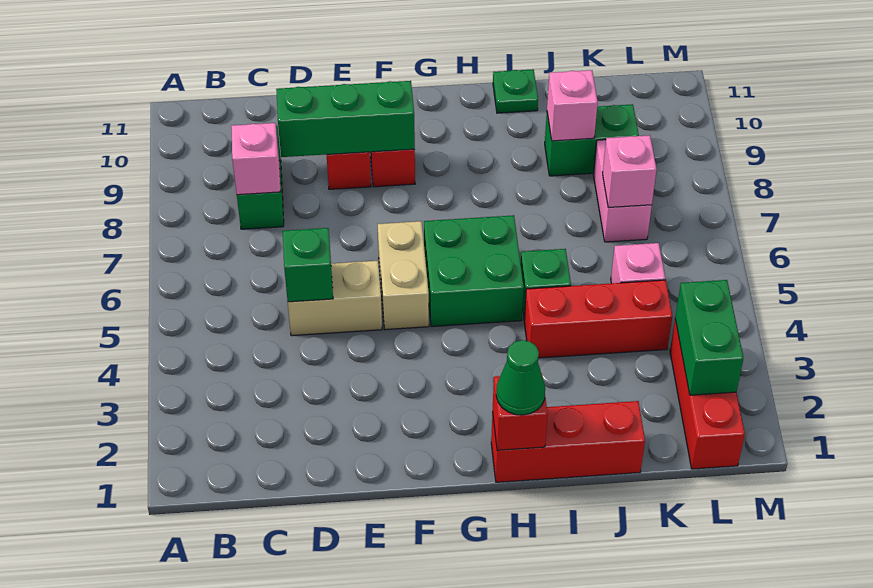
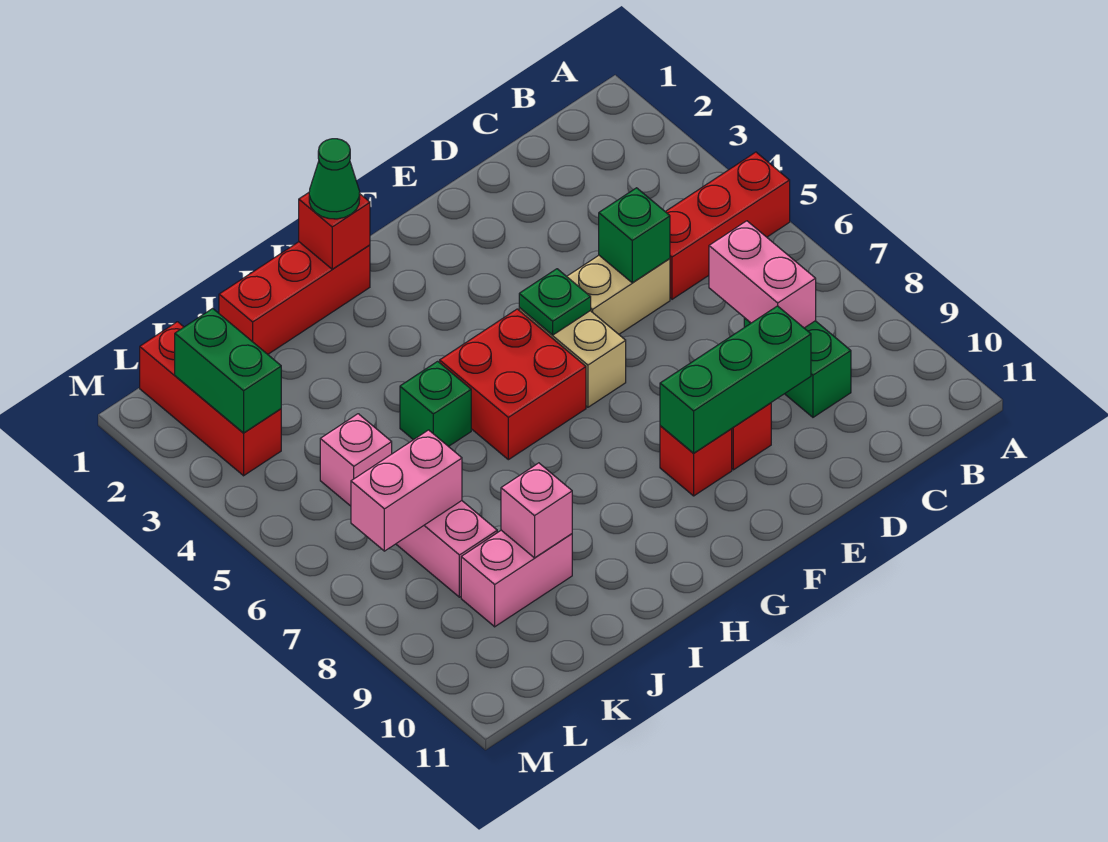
pink 1x1 brick [231,123,280,195] -> pink 1x2 brick [709,221,816,328]
green 2x2 brick [424,215,524,327] -> red 2x2 brick [440,309,586,460]
red 1x3 brick [524,280,672,358] -> red 1x3 brick moved to [665,152,790,299]
green 1x1 plate [493,69,538,113] -> green 1x1 plate moved to [519,269,591,335]
green 1x2 brick [545,104,639,176] -> pink 1x2 brick [461,530,572,627]
pink 1x1 brick [603,135,657,207] -> pink 1x2 brick [351,430,462,551]

